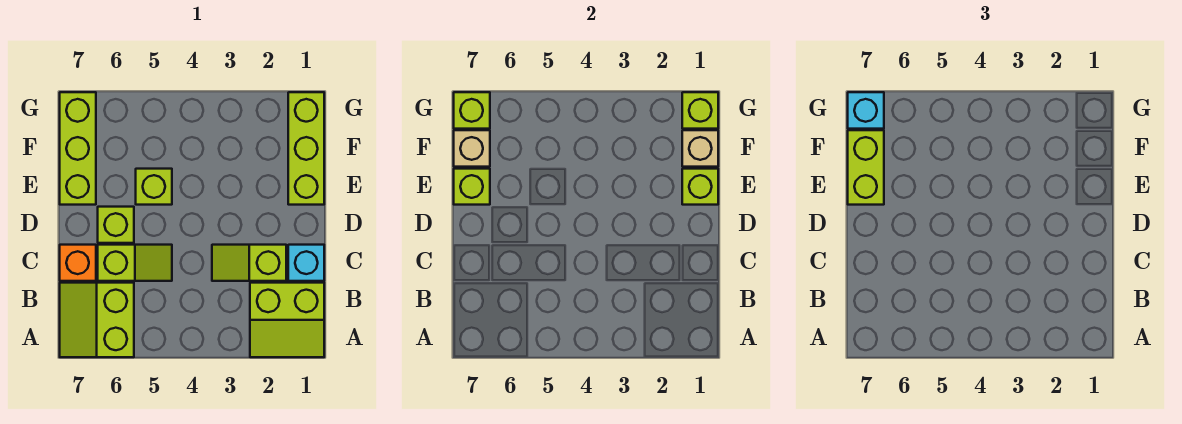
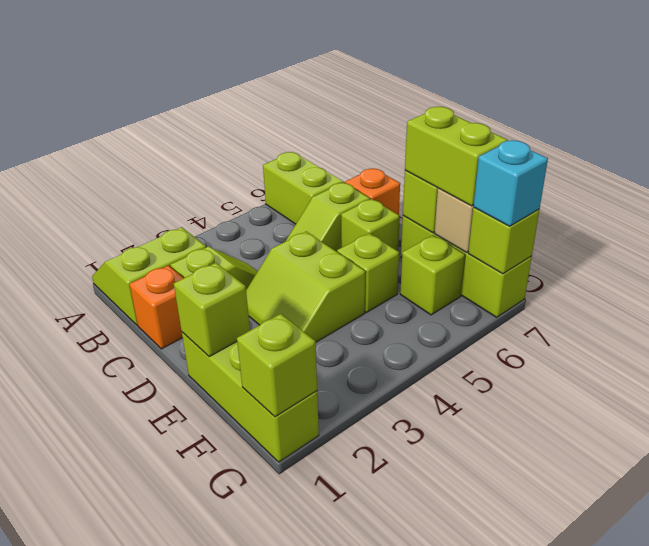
cyan 1x1 brick [288,245,324,281] -> orange 1x1 brick [129,265,183,349]
none -> lime 2x2 slope [246,231,365,342]
tan 1x1 brick [682,130,718,167] -> none
none -> lime 1x1 brick [400,235,465,315]

